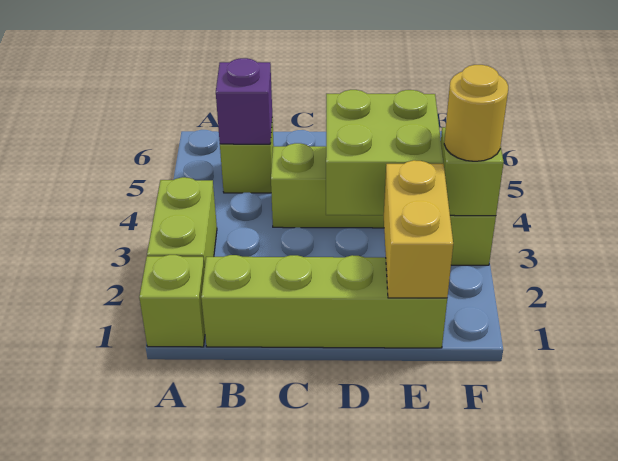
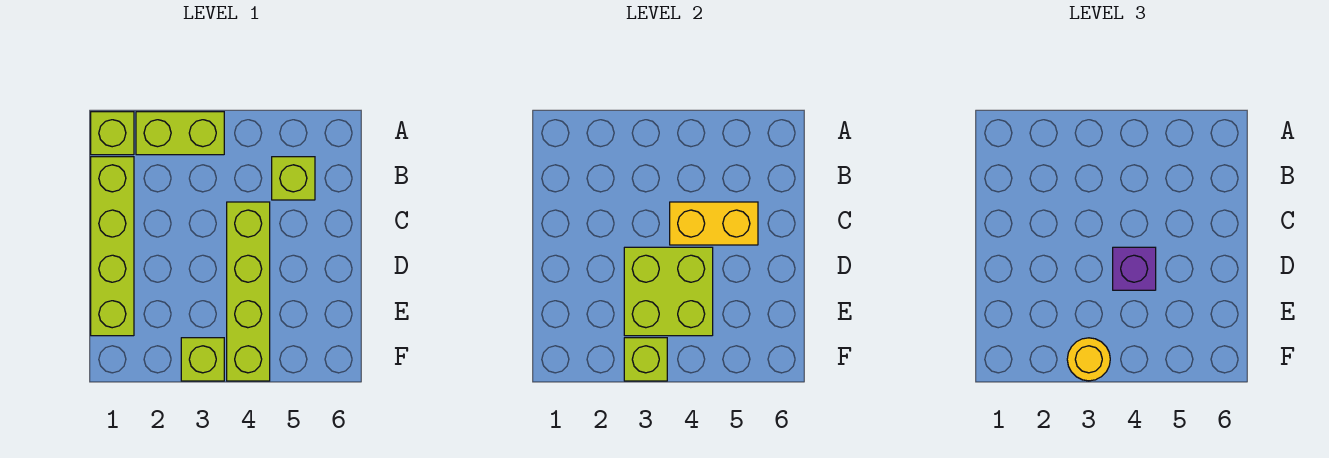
purple 1x1 brick [216,58,272,144] -> purple 1x1 brick moved to [1113,247,1156,290]
yellow 1x2 brick [384,160,453,298] -> yellow 1x2 brick moved to [670,202,758,245]

